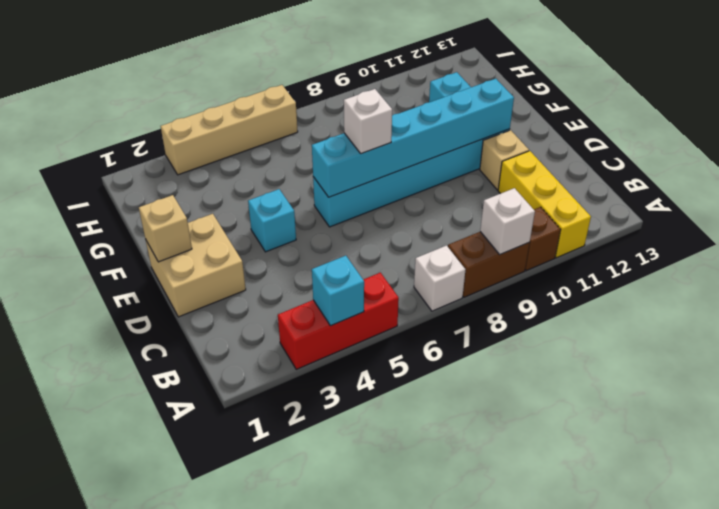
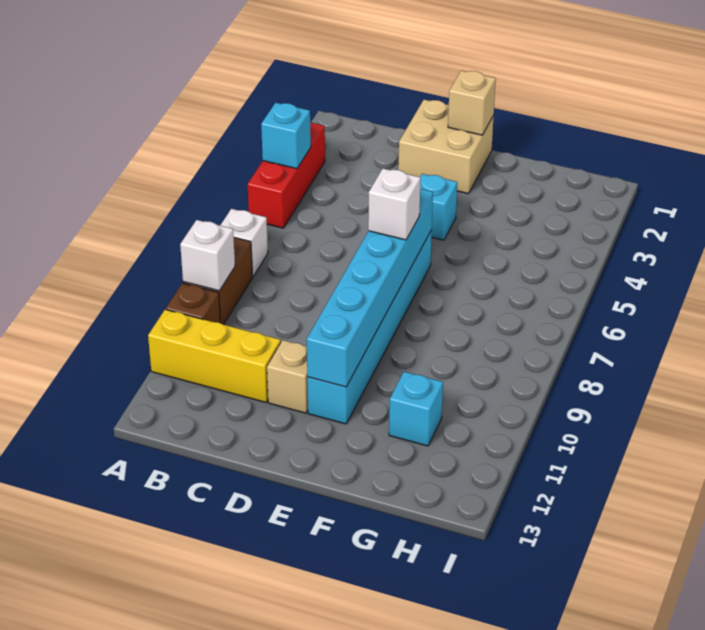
tan 1x4 brick [161,85,298,175] -> none

